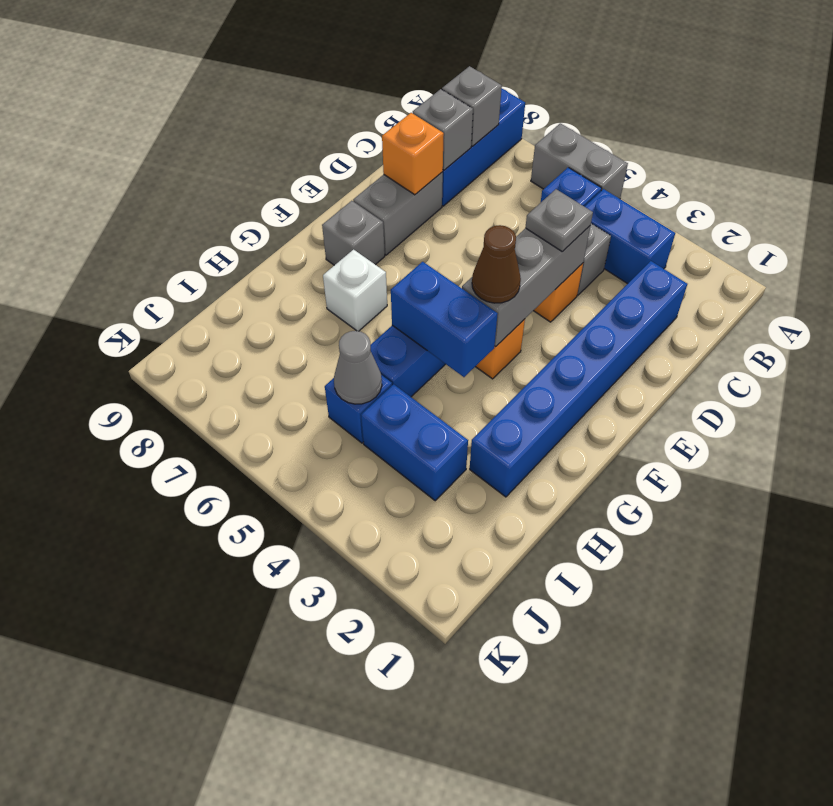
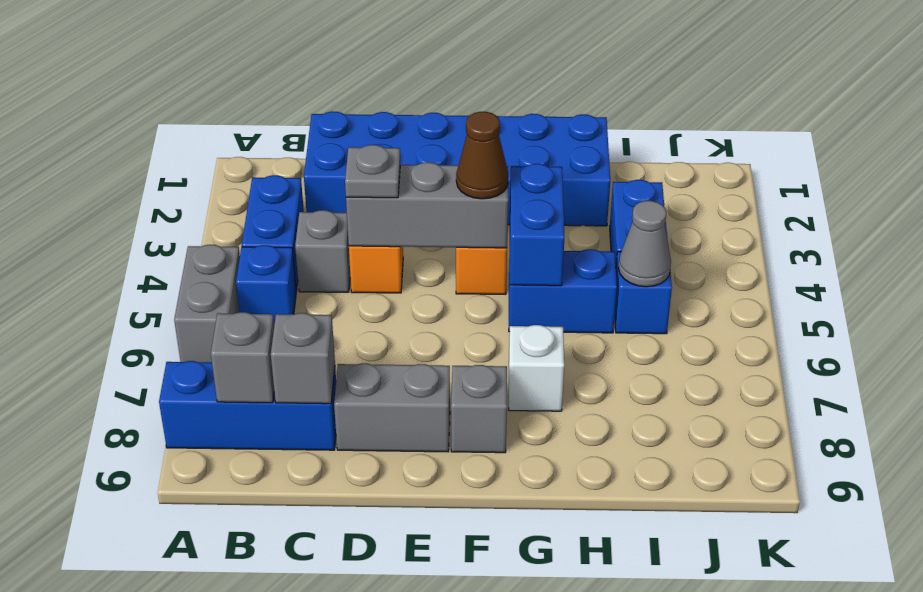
blue 1x6 brick [470,261,687,497] -> blue 2x6 brick [304,111,610,226]
orange 1x1 brick [382,113,444,195] -> none

